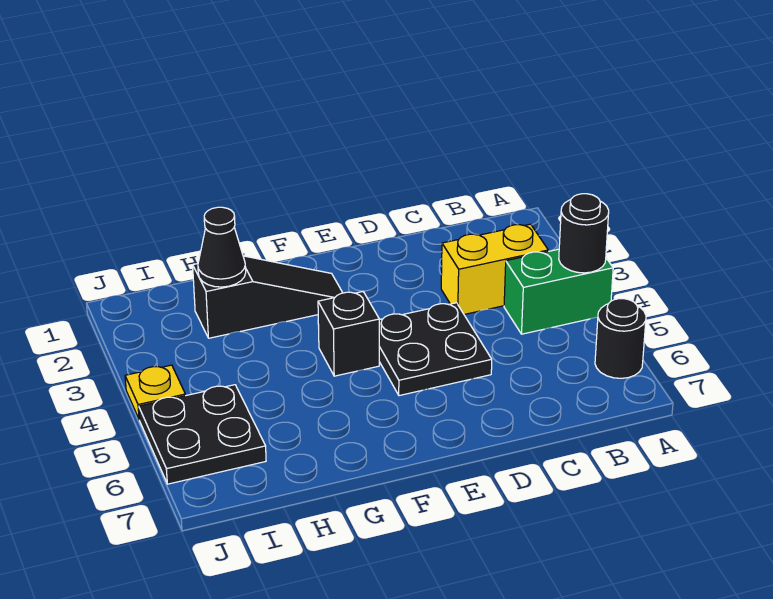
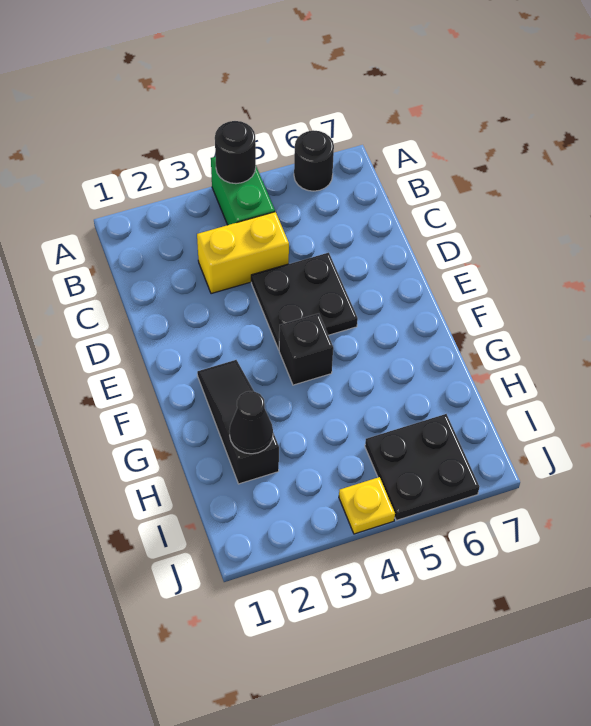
yellow 1x2 brick [441,224,548,314] -> yellow 1x2 brick turned to [197,212,289,294]

